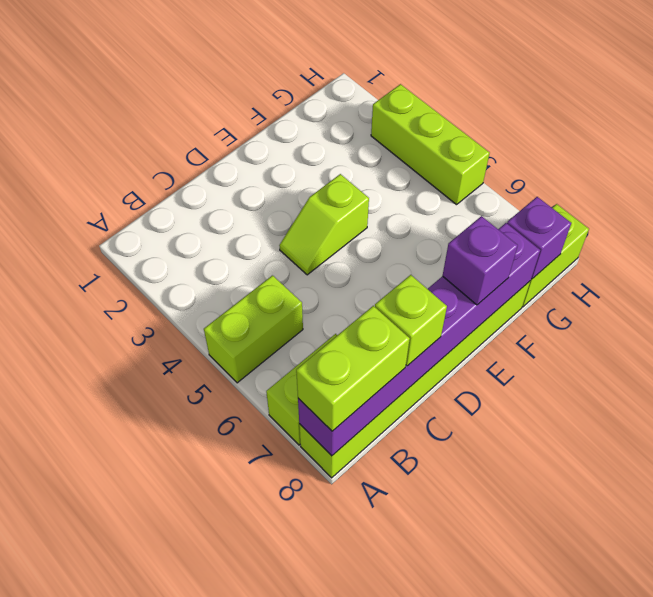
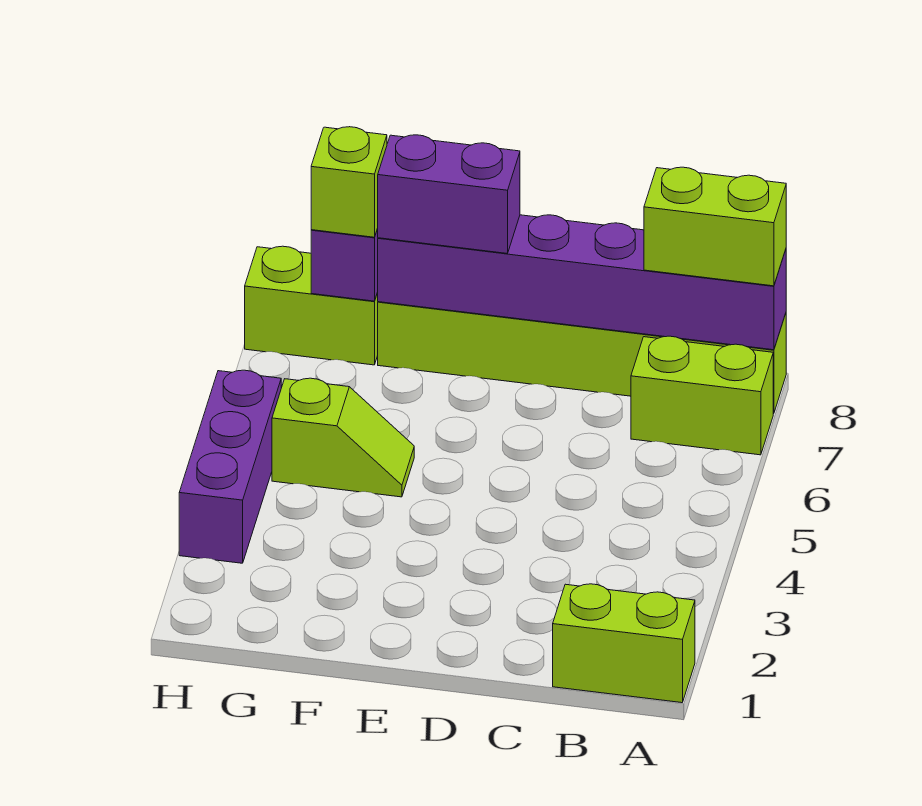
lime 1x2 brick [204,276,303,383] -> lime 1x2 brick moved to [553,584,695,703]
lime 1x1 brick [375,275,447,366] -> lime 1x1 brick moved to [311,127,387,237]
lime 1x2 slope [279,174,369,275] -> lime 1x2 slope moved to [272,378,414,497]
purple 1x1 brick [443,216,518,305] -> purple 1x2 brick [377,135,520,253]
lime 1x3 brick [371,84,490,205] -> purple 1x3 brick [179,370,281,563]

